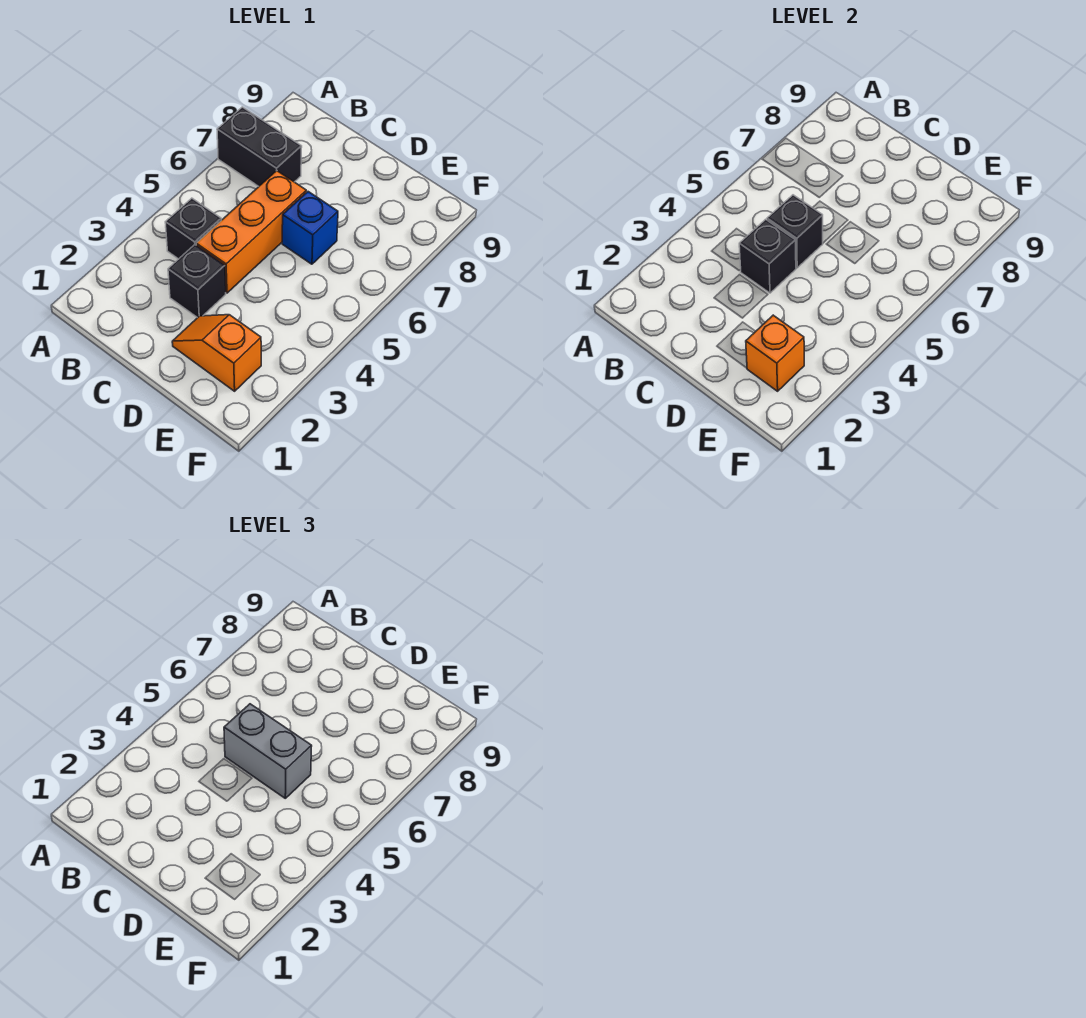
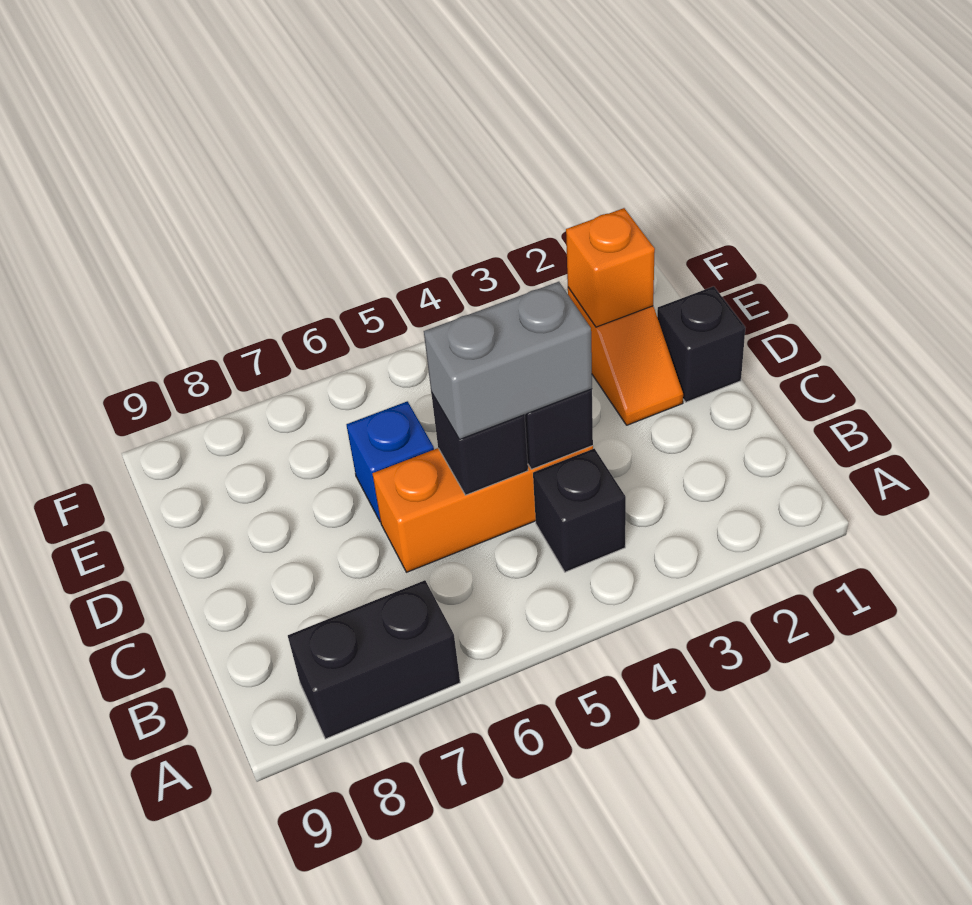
black 1x2 brick [217,107,302,186] -> black 1x2 brick turned to [288,580,460,739]
black 1x1 brick [168,245,226,318] -> black 1x1 brick moved to [657,286,745,402]
grey 1x2 brick [224,704,312,798] -> grey 1x2 brick turned to [424,282,592,440]

